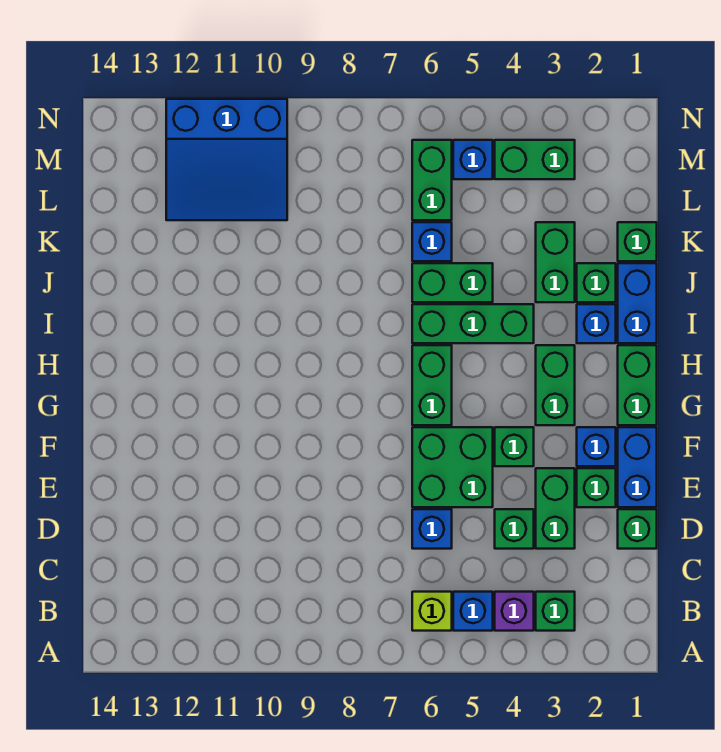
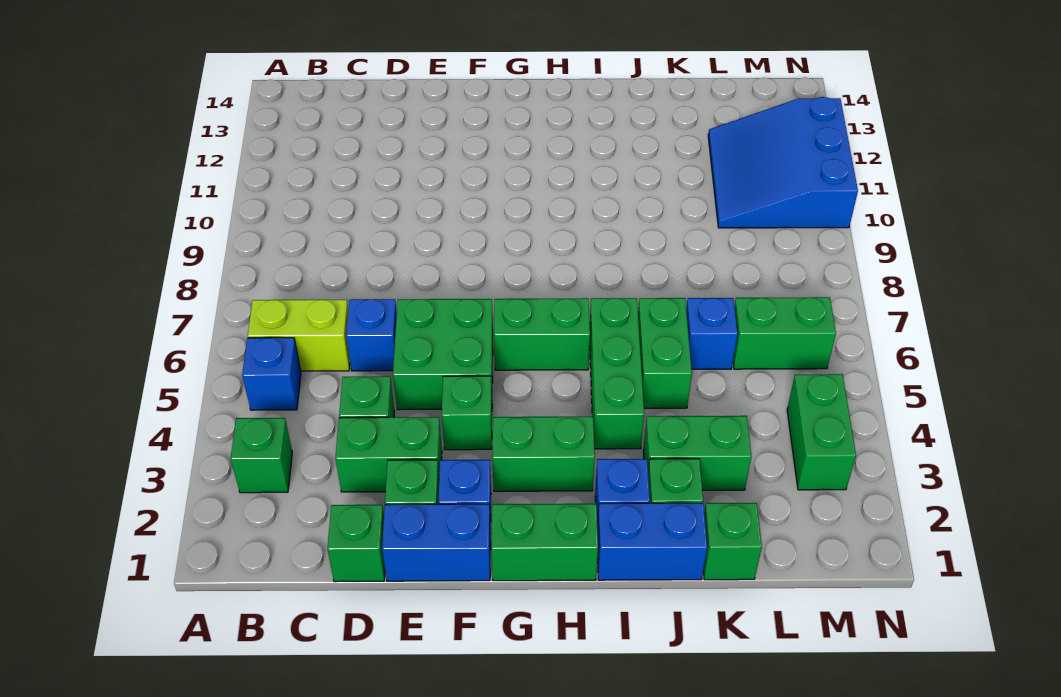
purple 1x1 brick [495,592,534,631] -> none
lime 1x1 brick [412,592,452,631] -> lime 1x2 brick [248,300,350,371]
blue 1x1 brick [453,140,493,179] -> none

